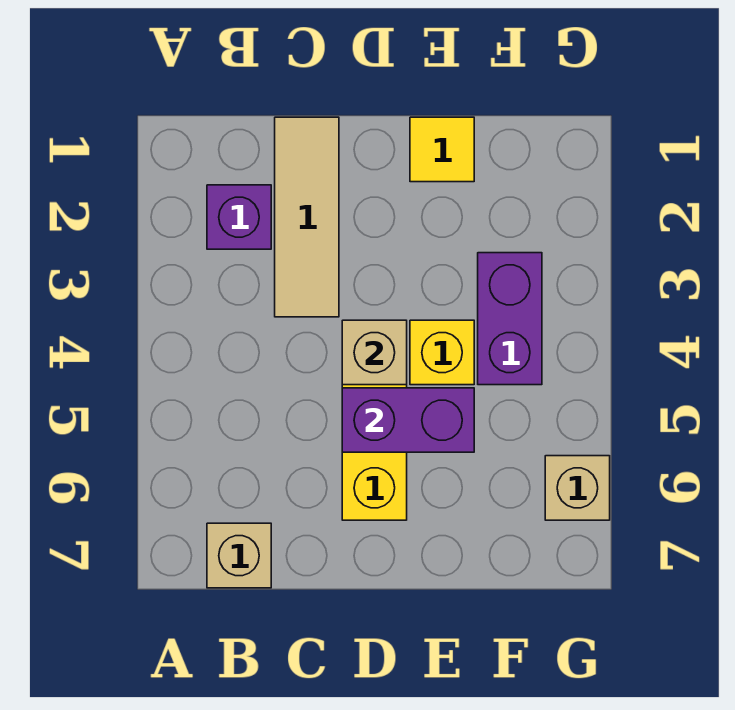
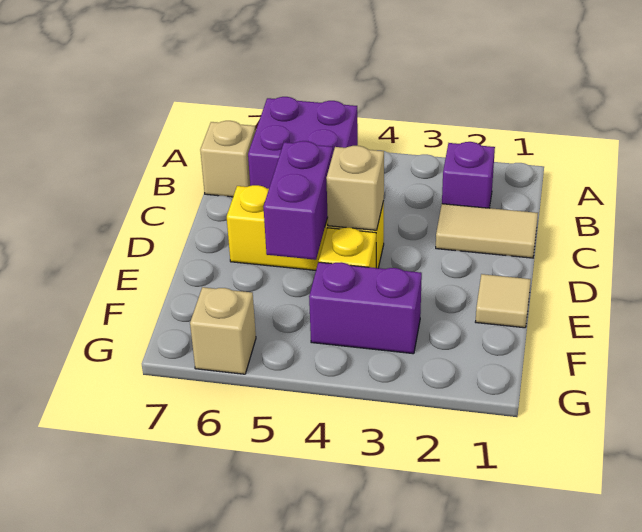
none -> purple 2x2 brick [248,97,358,189]
tan 1x3 tile [275,117,339,317] -> tan 1x2 tile [436,204,538,258]
yellow 1x1 tile [410,117,474,182] -> tan 1x1 tile [476,274,531,328]

